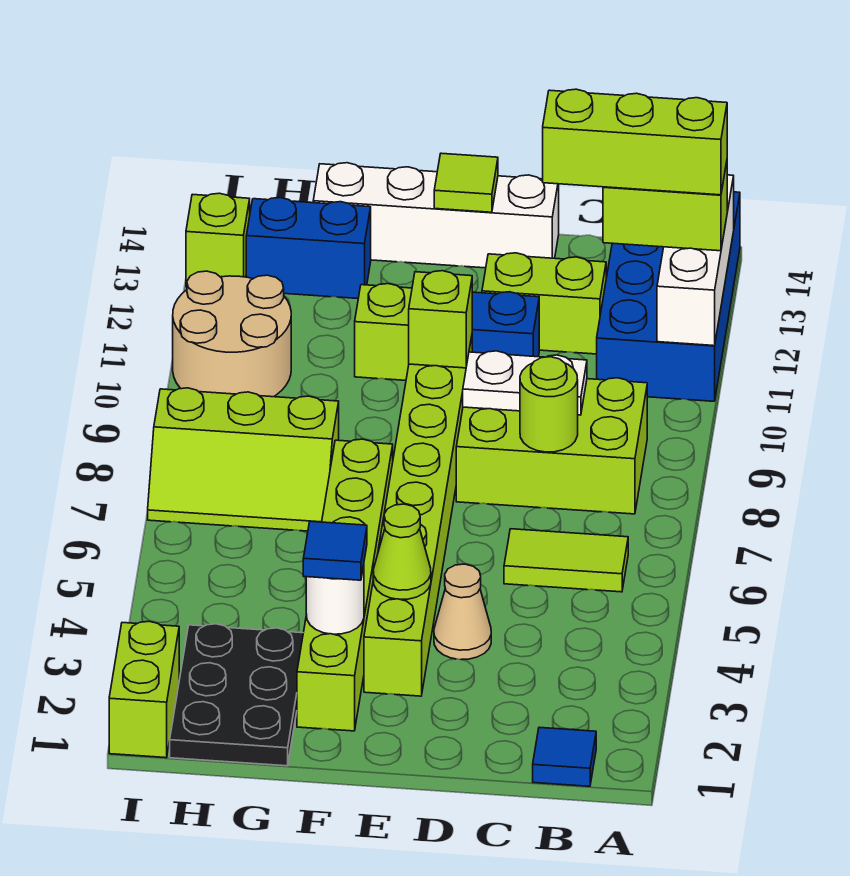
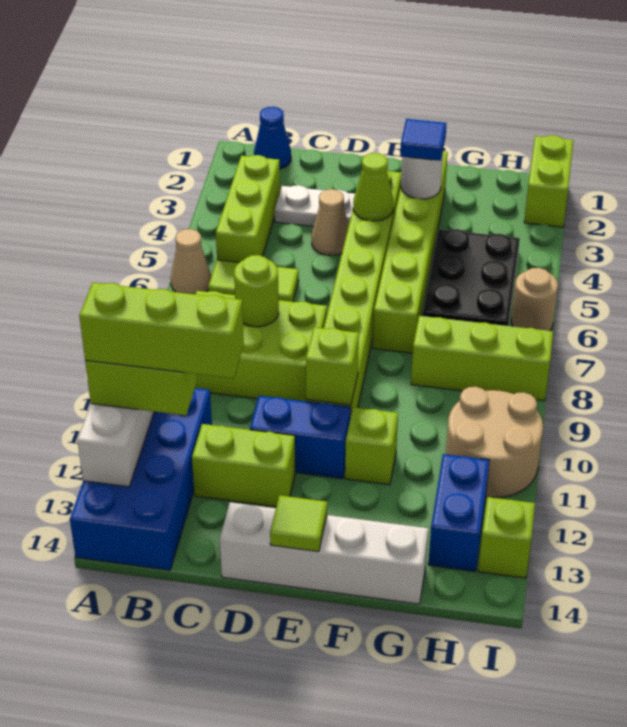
none -> tan 1x1 cone [171,229,211,294]
blue 1x1 tile [533,727,596,786] -> blue 1x1 cone [254,107,291,169]
none -> lime 1x3 brick [216,155,280,263]
white 1x2 plate [463,351,587,415] -> white 1x2 plate moved to [275,185,355,227]
black 2x3 plate [170,624,303,766] -> black 2x3 plate moved to [423,229,520,326]
blue 1x2 brick [246,198,371,299] -> blue 1x2 brick turned to [428,454,490,571]
none -> tan 1x1 round brick [511,268,558,331]

